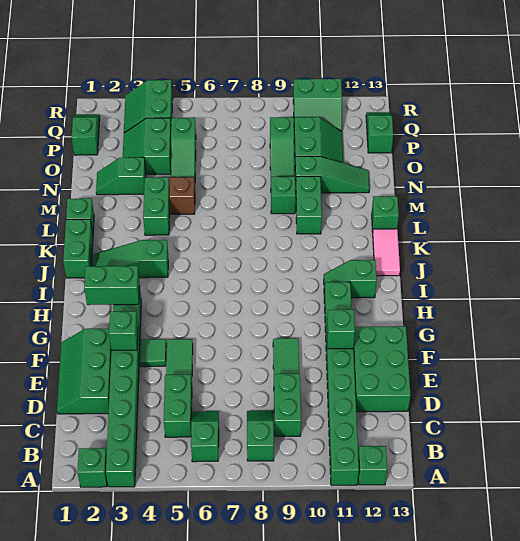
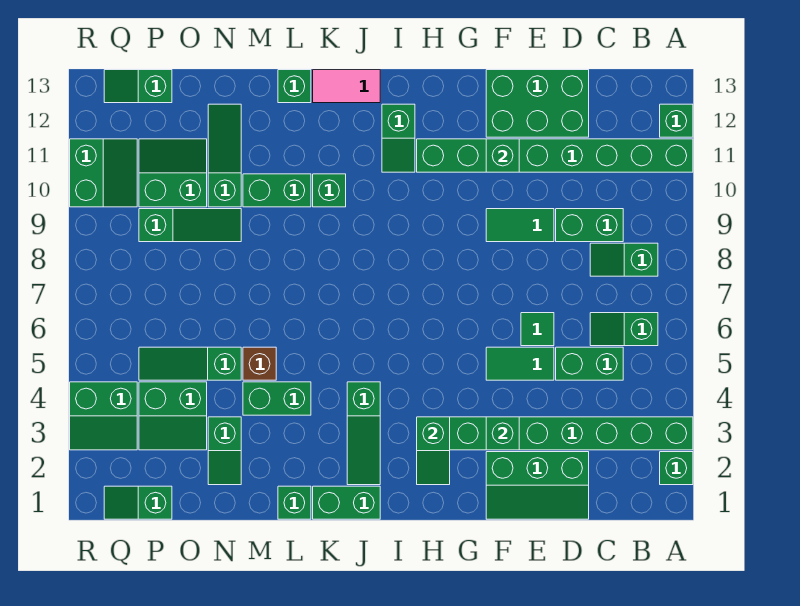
green 1x1 tile [140,339,166,367] -> green 1x1 tile moved to [521,313,554,346]
green 1x2 brick [84,266,140,305] -> green 1x2 slope [417,417,450,485]
green 1x1 brick [271,177,296,214] -> green 1x1 brick moved to [313,174,346,207]
green 1x3 slope [171,118,196,186] -> green 1x3 slope turned to [139,347,241,380]

